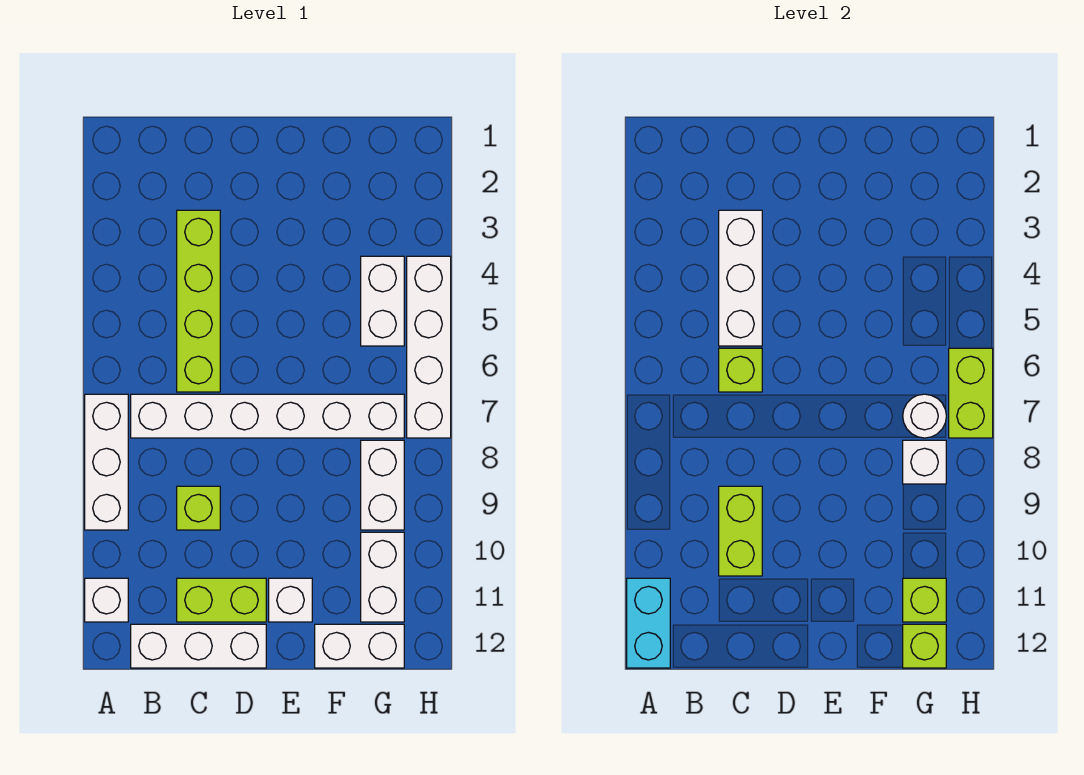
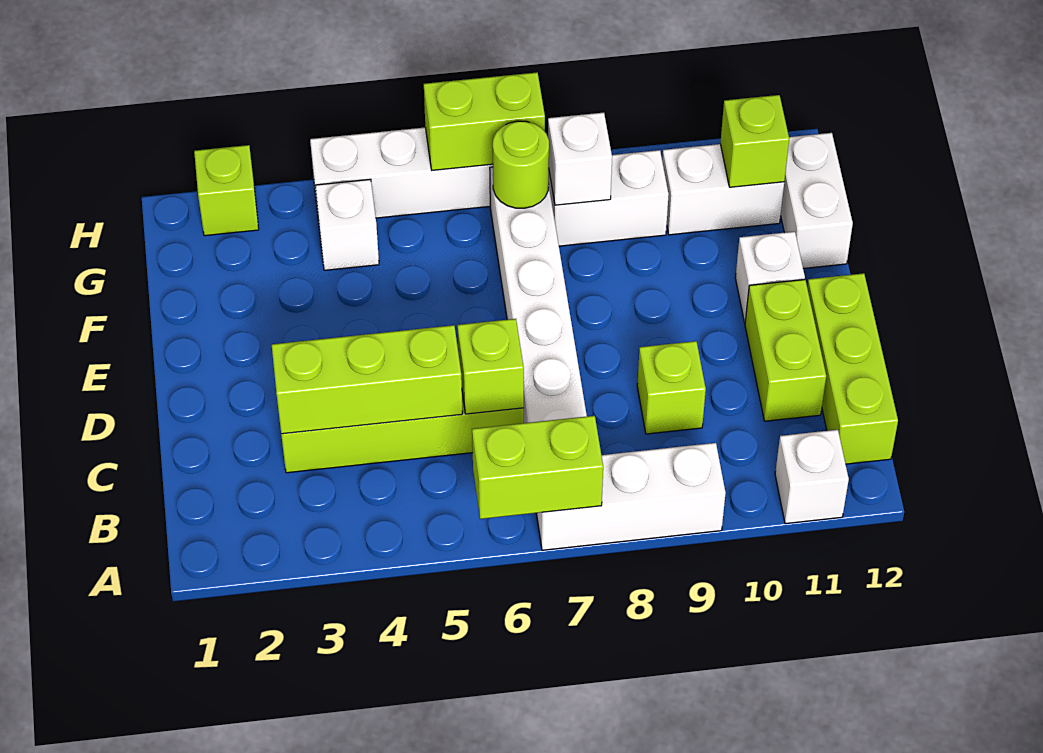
cyan 1x2 brick [627,578,670,668] -> none
white 1x3 brick [131,624,266,668] -> lime 1x3 brick [807,273,898,464]
white 1x3 brick [719,210,762,346] -> lime 1x3 brick [272,325,462,434]
lime 1x2 brick [719,486,762,576] -> lime 1x2 brick moved to [472,416,603,519]
white 1x2 brick [361,256,404,346] -> white 1x1 brick [315,179,379,270]
white 1x1 round brick [903,394,946,438] -> lime 1x1 round brick [493,121,549,208]
lime 1x1 brick [903,624,946,668] -> lime 1x1 brick moved to [194,145,259,236]

